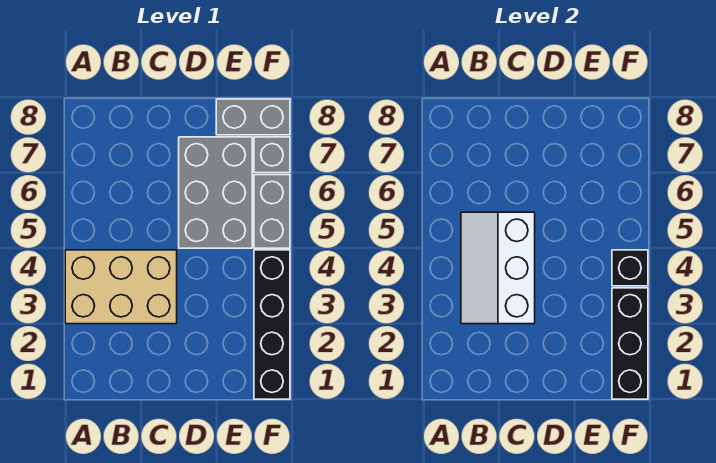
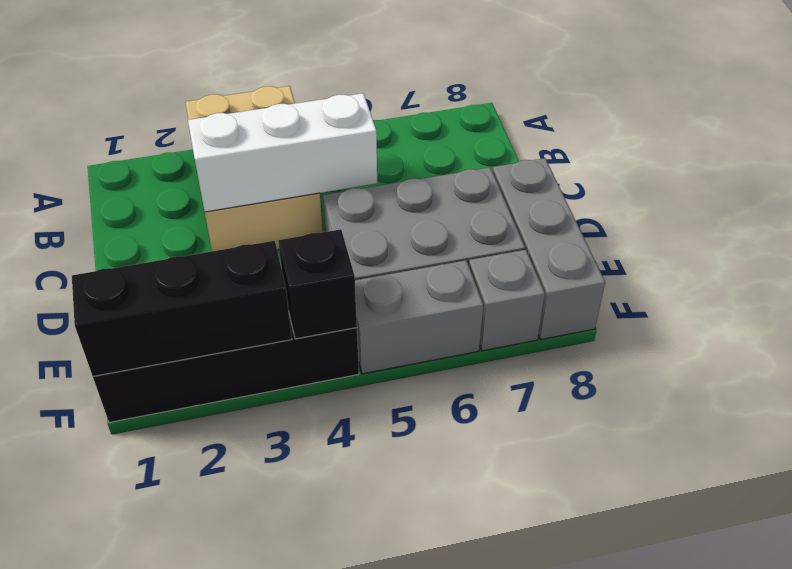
grey 1x2 brick [216,99,290,135] -> grey 1x3 brick [493,158,605,340]

